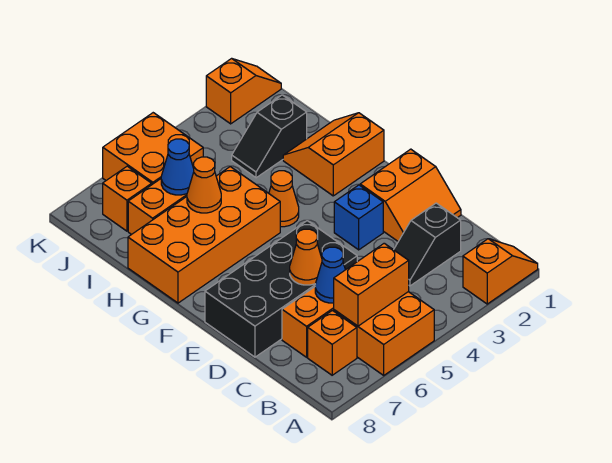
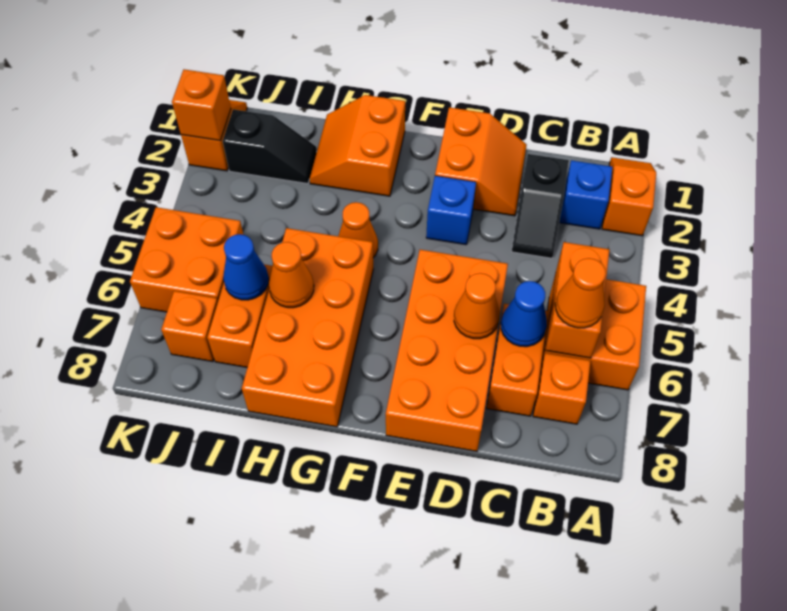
none -> blue 1x1 brick [559,160,612,229]
none -> orange 1x1 cone [555,258,606,328]
black 2x4 brick [205,221,357,357] -> orange 2x4 brick [386,250,508,451]
black 1x2 slope [232,95,307,178] -> black 1x2 slope turned to [223,109,317,184]
none -> orange 1x1 brick [172,69,231,141]

